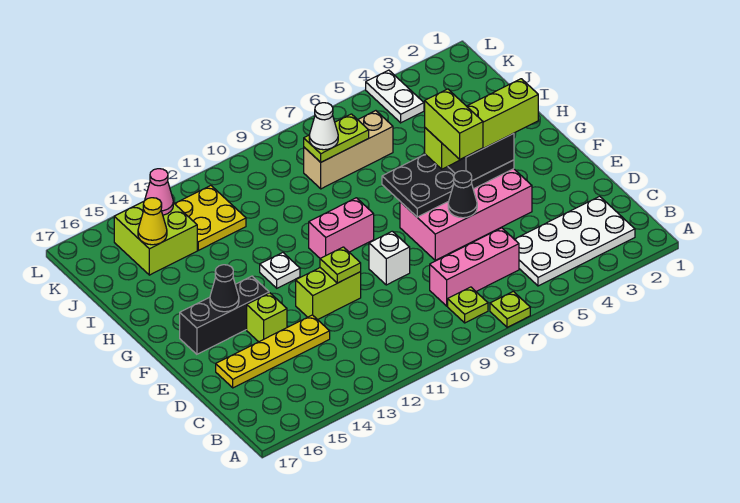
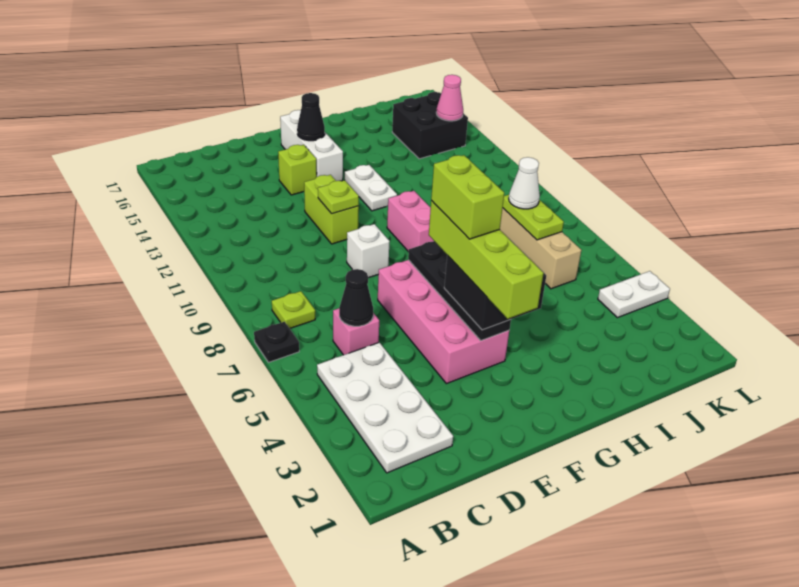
lime 1x1 plate [490,291,530,327] -> black 1x1 plate [254,322,299,362]
pink 1x3 brick [430,228,519,306] -> pink 1x1 brick [333,308,379,355]
yellow 1x4 plate [216,315,330,388] -> none
black 1x1 cone [448,171,477,218] -> black 1x1 cone moved to [339,269,373,326]
lime 1x2 brick [425,89,483,159] -> lime 1x2 brick turned to [431,155,504,239]
black 2x4 plate [382,154,514,217] -> black 1x4 plate [408,241,511,341]
black 1x3 brick [180,276,269,354] -> white 1x3 brick [280,110,343,181]
white 1x1 plate [260,253,300,288] -> white 1x2 plate [345,165,397,211]
yellow 2x2 plate [175,186,246,250] -> none
lime 2x2 brick [114,201,197,275] -> black 2x2 brick [392,92,468,159]
yellow 1x1 cone [138,198,167,245] -> none

